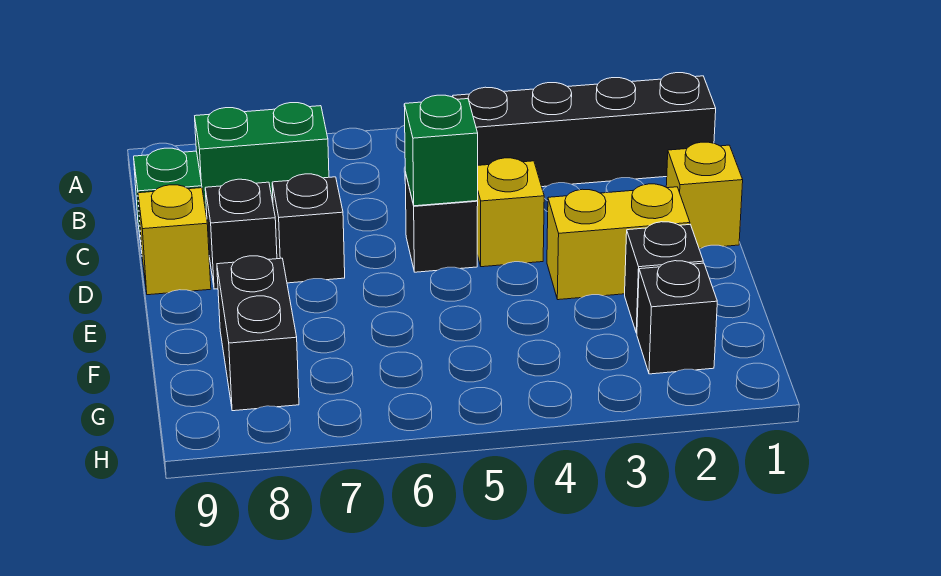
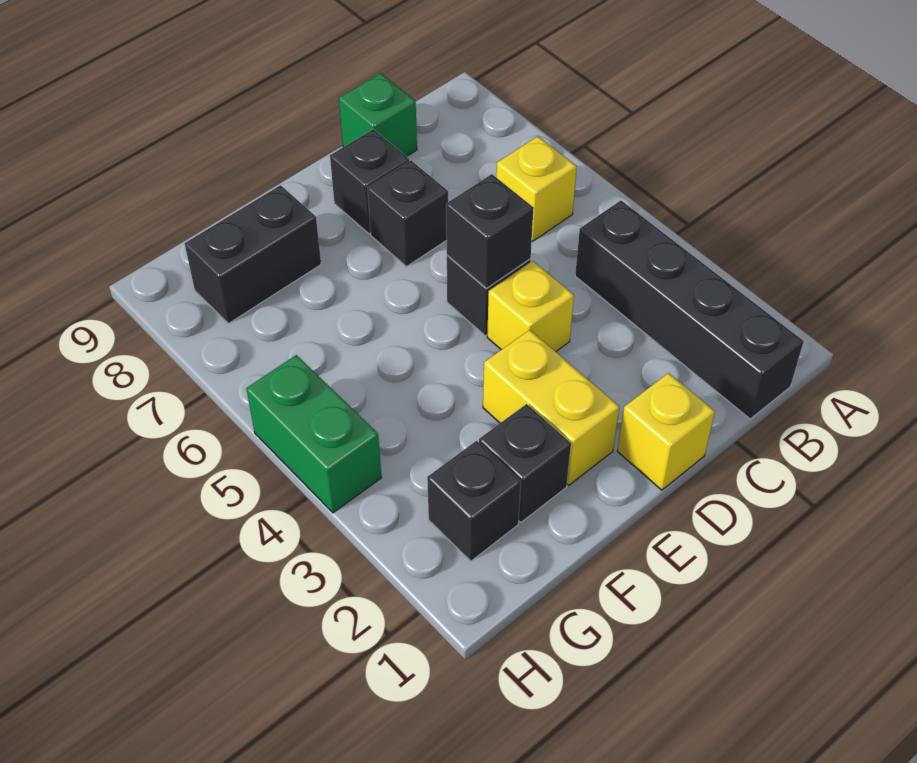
green 1x2 brick [195,103,329,214] -> green 1x2 brick moved to [246,355,381,513]
green 1x1 brick [404,95,478,206] -> black 1x1 brick [446,174,534,288]
yellow 1x1 brick [138,185,211,295] -> yellow 1x1 brick moved to [496,136,577,241]

